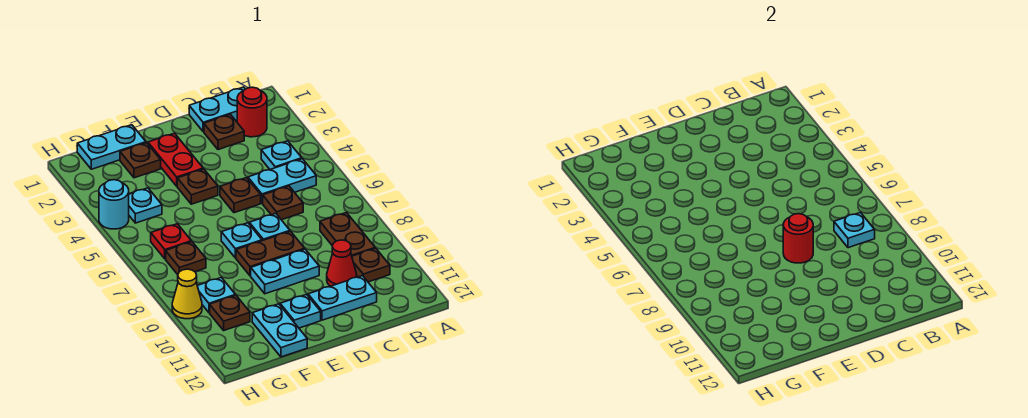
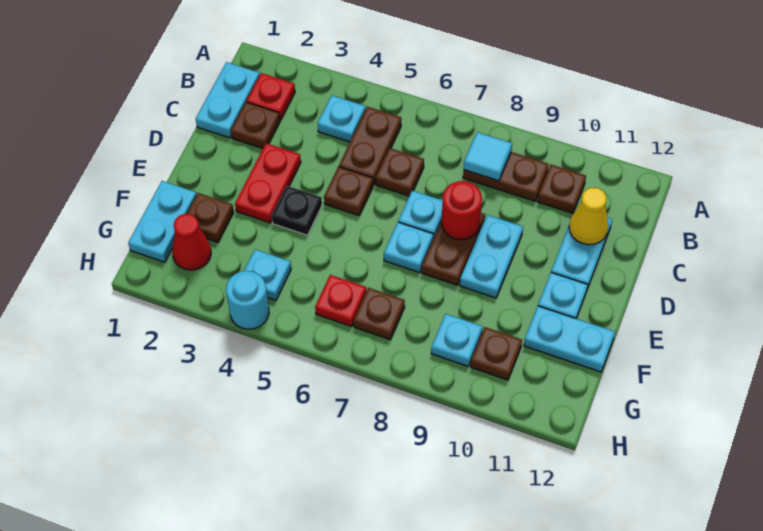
red 1x1 round brick [237,87,267,137] -> red 1x1 plate [247,73,295,120]
cyan 1x2 plate [248,159,316,203] -> brown 1x2 plate [339,107,401,185]
cyan 1x1 plate [834,213,875,248] -> cyan 1x1 tile [464,132,512,181]
red 1x1 cone [327,240,357,286] -> red 1x1 cone moved to [172,214,211,270]
red 1x2 plate [148,133,203,186] -> red 1x2 plate turned to [235,143,301,223]
brown 1x1 plate [177,169,218,204] -> black 1x1 plate [272,186,322,235]
yellow 1x1 cone [172,269,202,319] -> yellow 1x1 cone moved to [569,188,609,245]

